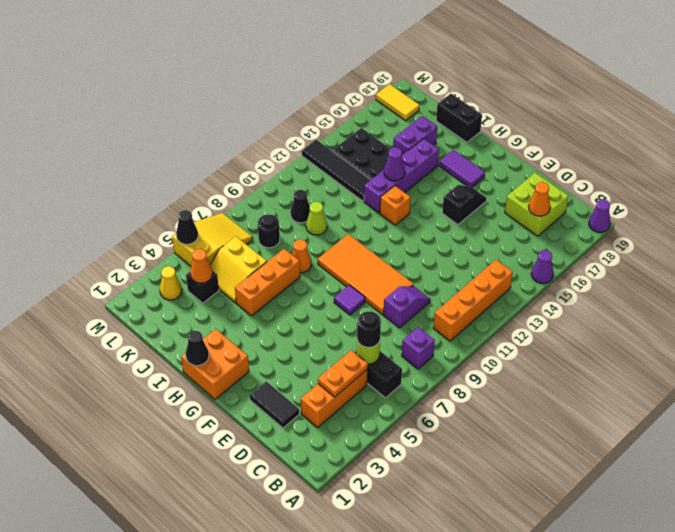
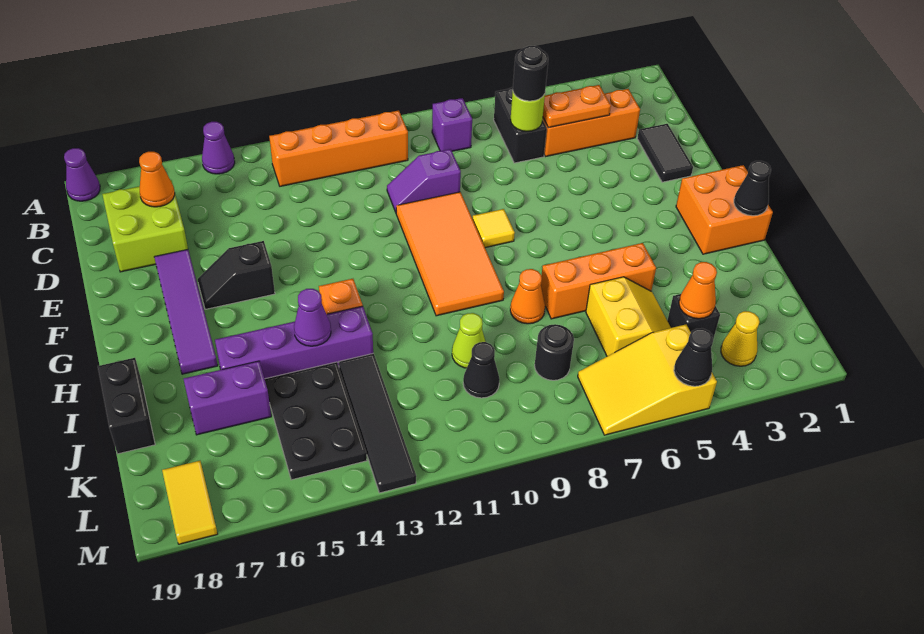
purple 1x1 tile [334,285,365,315] -> yellow 1x1 tile [472,209,515,248]
purple 1x2 tile [439,150,485,187] -> purple 1x4 tile [154,249,218,374]

